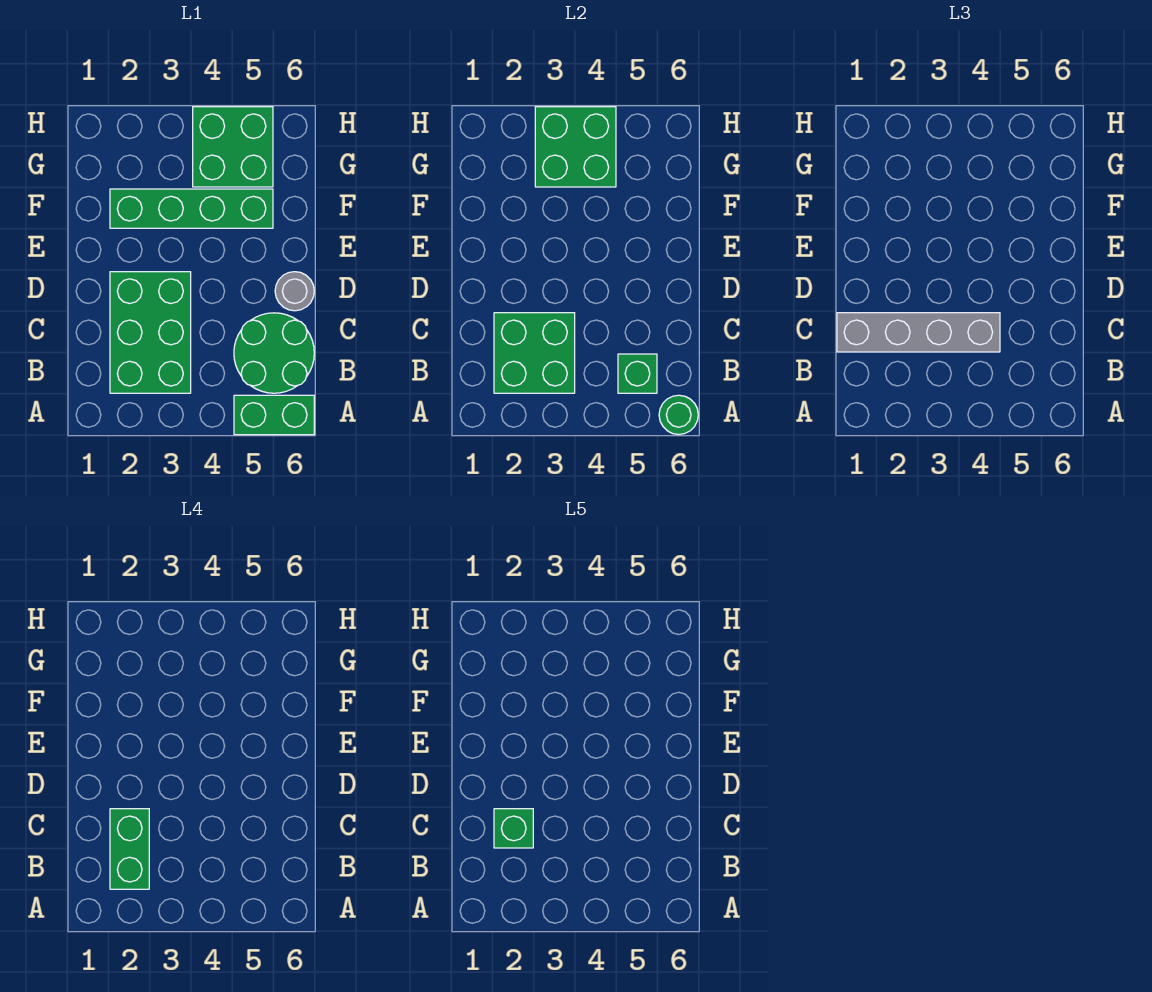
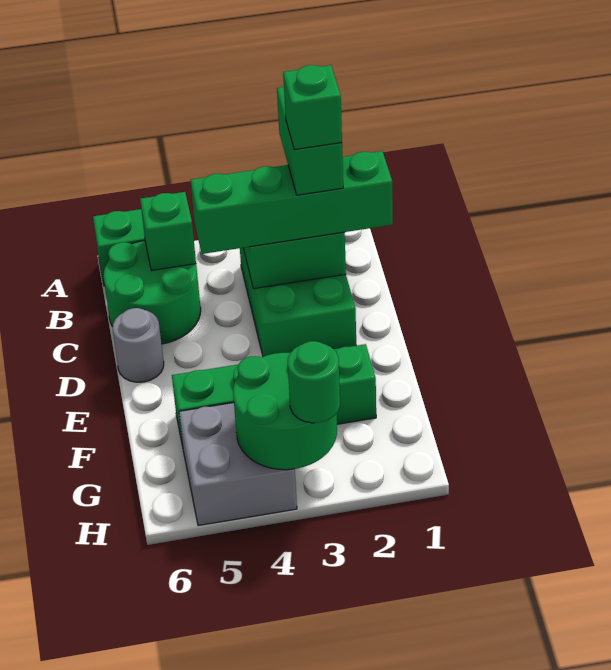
green 1x1 round brick [659,395,698,435] -> green 1x1 round brick moved to [288,341,340,423]
grey 1x4 brick [837,313,1000,352] -> green 1x4 brick [191,151,393,254]
green 2x2 brick [535,107,616,187] -> green 2x2 round brick [233,353,337,470]
green 2x2 brick [193,107,273,187] -> grey 2x2 brick [179,403,297,526]

